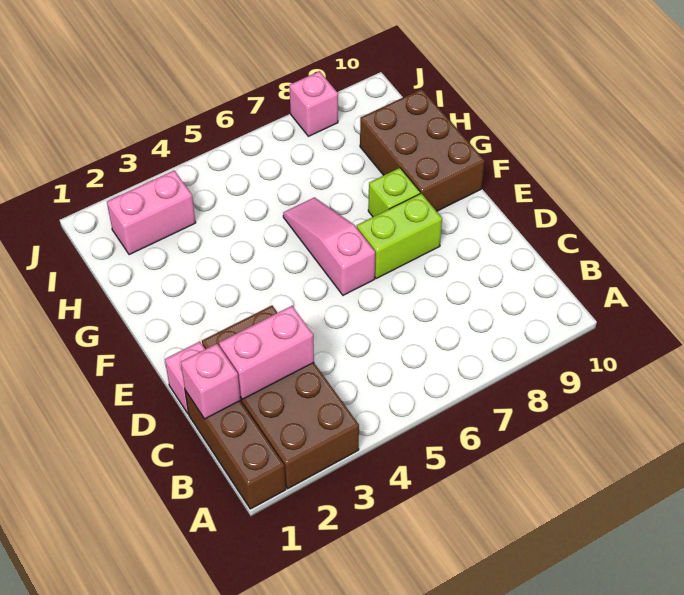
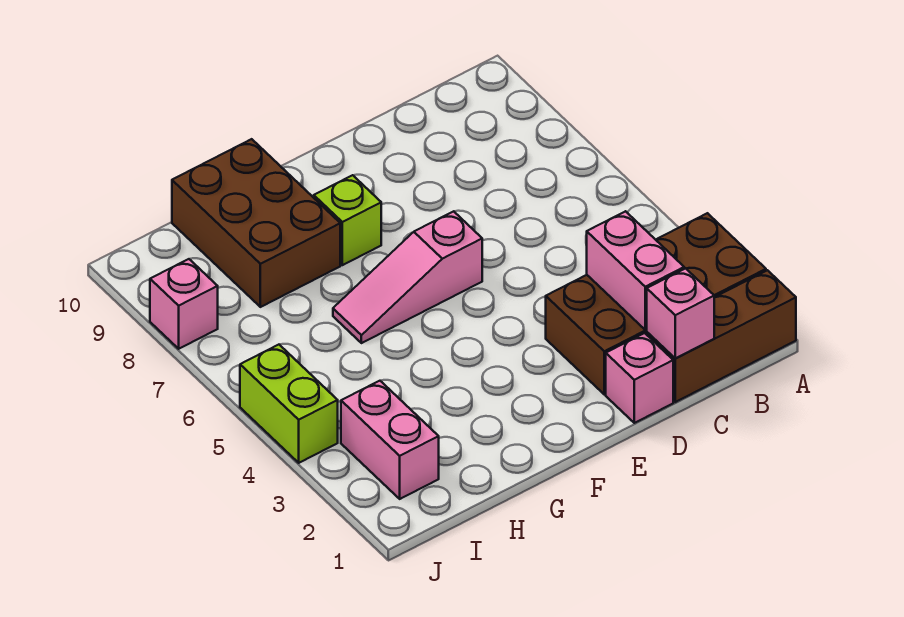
lime 1x2 brick [357,193,442,278] -> lime 1x2 brick moved to [240,345,338,463]
brown 2x3 brick [360,89,485,211] -> brown 2x3 brick turned to [172,139,340,307]

